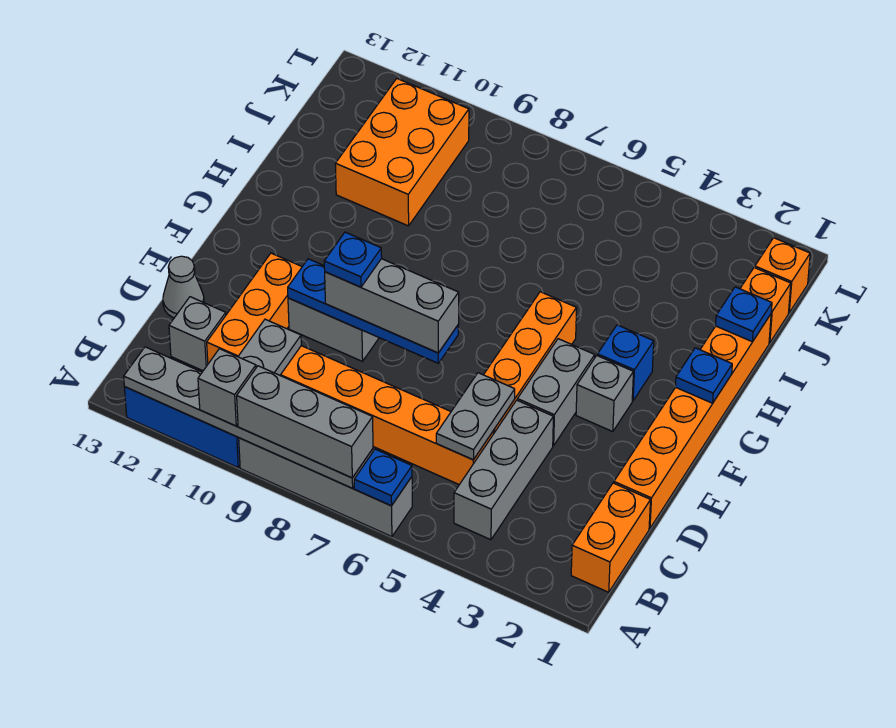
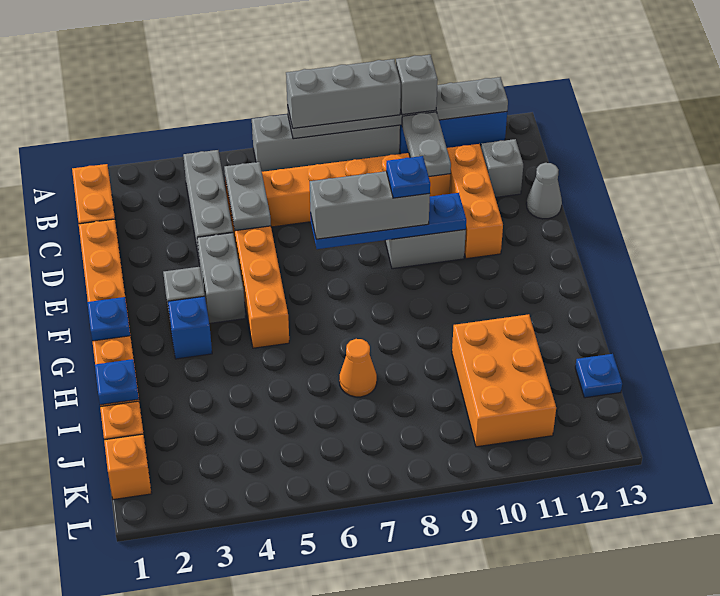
blue 1x1 plate [354,449,412,506] -> blue 1x1 plate moved to [575,354,622,398]
none -> orange 1x1 cone [339,339,377,397]

